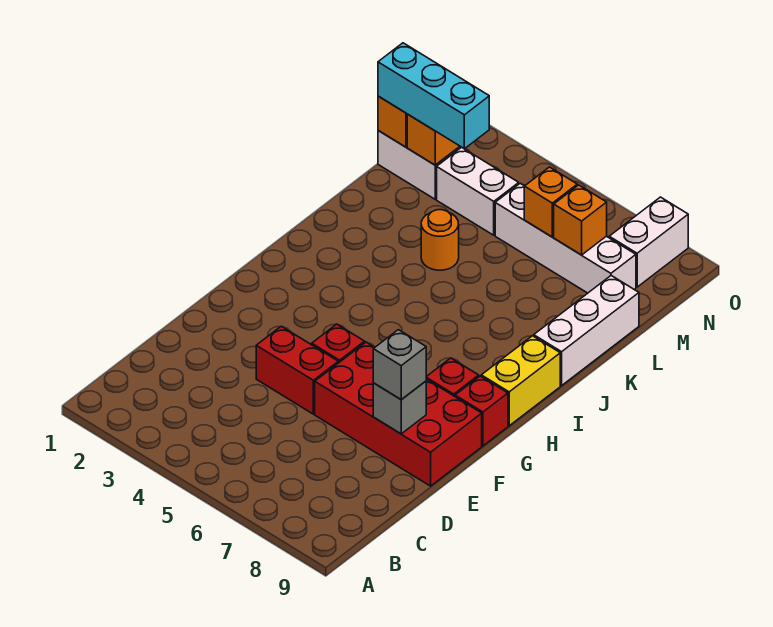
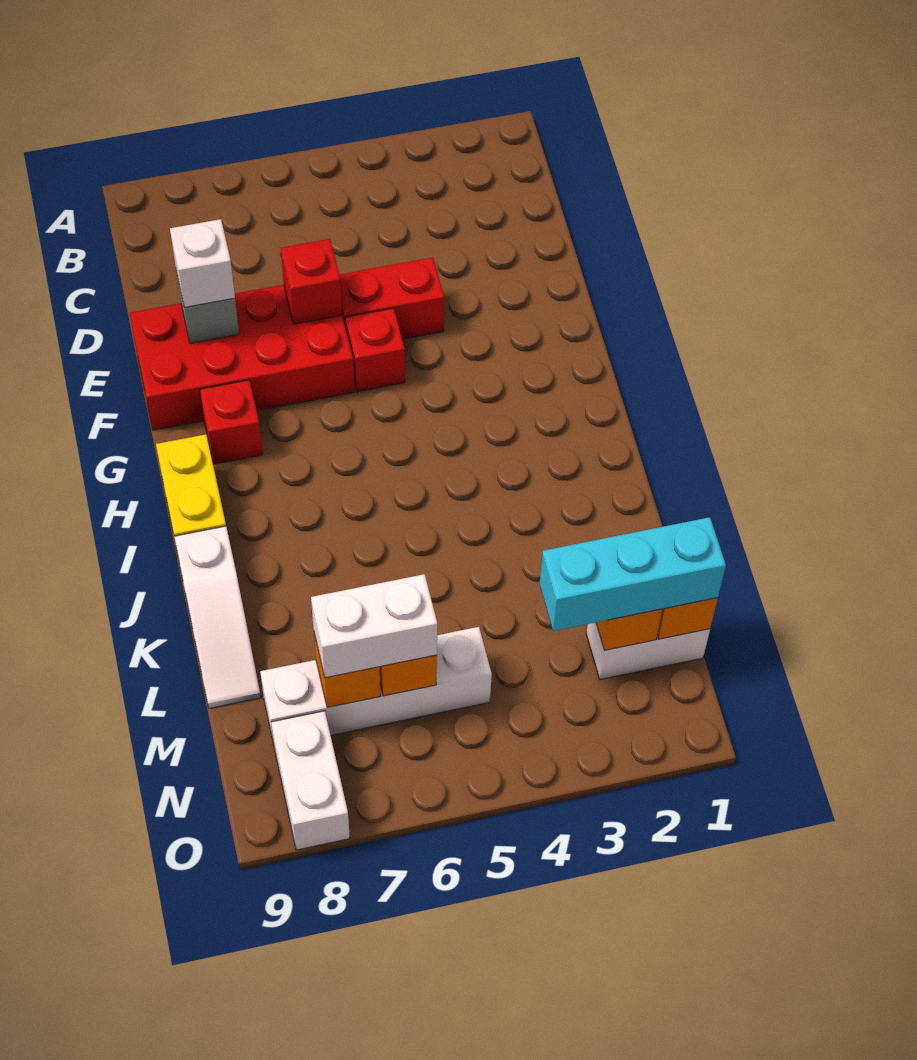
grey 1x1 brick [373,330,426,400] -> white 1x1 brick [170,219,235,307]
red 1x1 brick [455,376,508,446] -> red 1x1 brick moved to [281,239,342,324]
white 1x3 brick [534,276,639,386] -> white 1x3 slope [174,526,261,708]
orange 1x1 round brick [421,210,459,270] -> none
white 1x2 brick [437,147,519,235] -> white 1x2 brick moved to [311,574,437,678]

